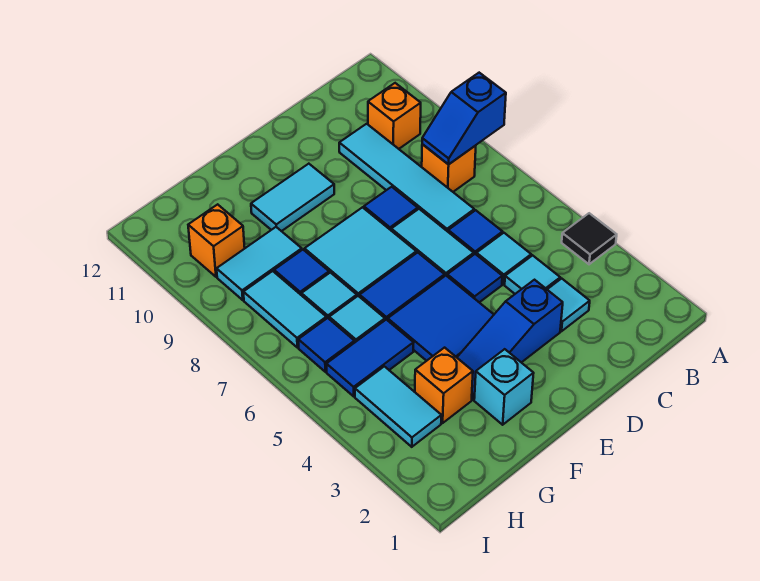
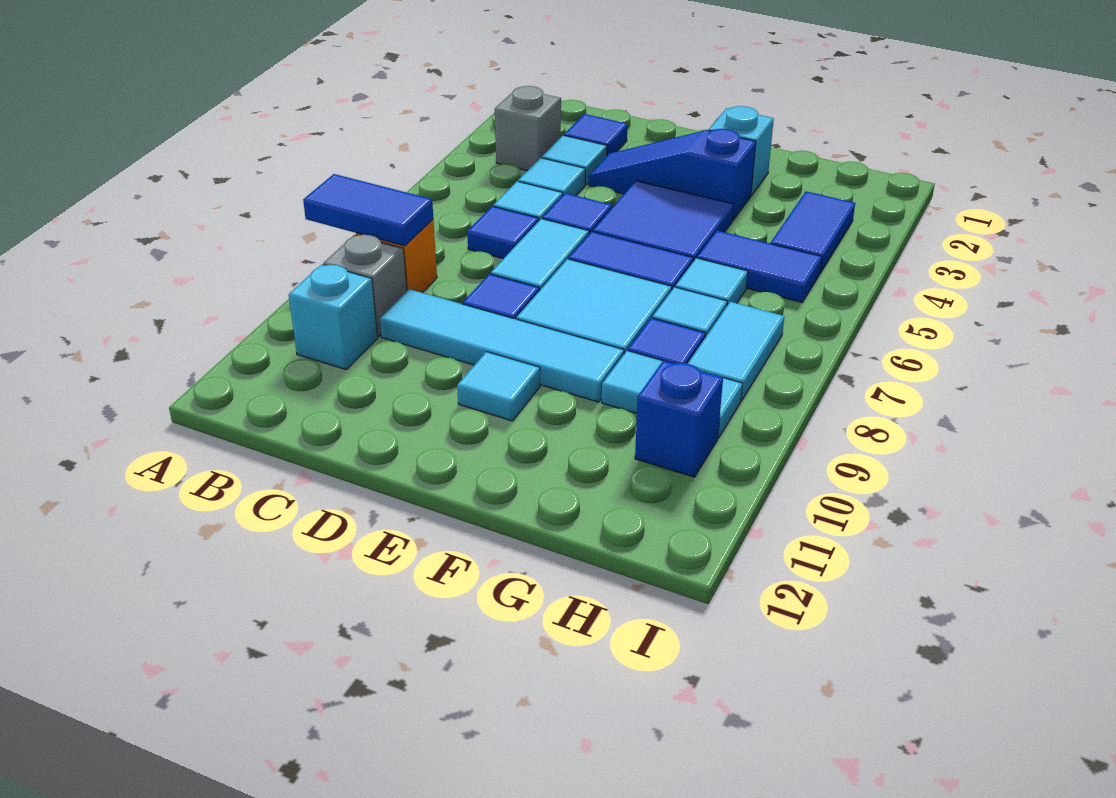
black 1x1 tile [562,213,617,264] -> none
blue 1x2 slope [422,73,506,164] -> blue 1x2 tile [303,174,433,246]
none -> grey 1x1 brick [495,86,561,171]
none -> grey 1x1 brick [323,235,407,337]
orange 1x1 brick [368,83,421,149] -> cyan 1x1 brick [289,264,377,370]
cyan 1x4 tile [339,124,474,232] -> cyan 1x4 tile turned to [380,289,624,402]
blue 1x3 slope [457,280,563,400] -> blue 1x3 slope turned to [589,129,756,220]
cyan 1x2 tile [251,164,334,231] -> cyan 1x1 tile [457,352,540,421]
orange 1x1 brick [415,348,473,423] -> none
cyan 1x2 tile [355,366,441,447] -> blue 1x2 tile [771,191,855,273]
blue 1x1 tile [298,318,355,372] -> blue 1x1 tile moved to [564,114,627,155]
orange 1x1 brick [188,204,245,277] -> blue 1x1 brick [635,361,723,477]

